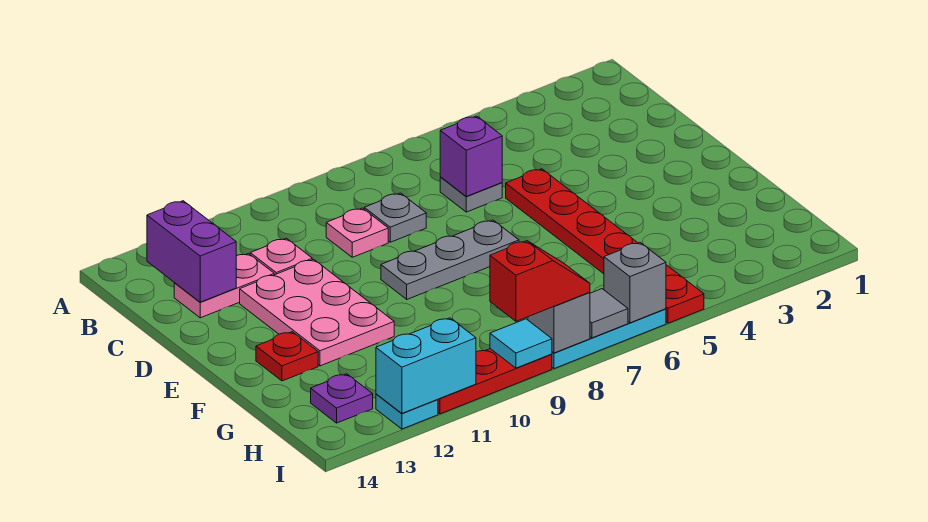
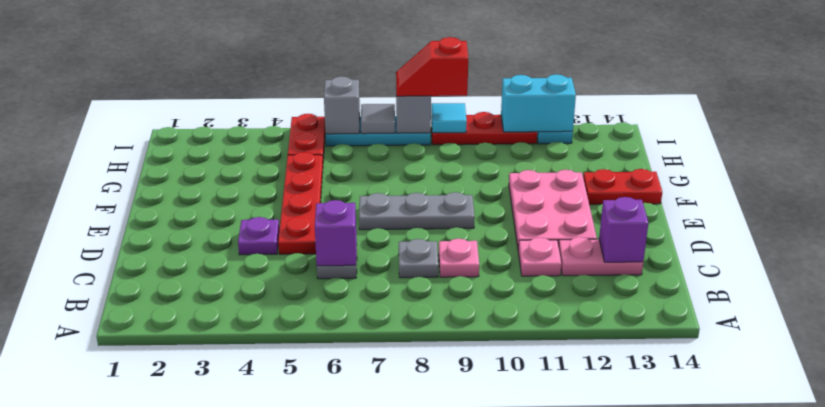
purple 1x2 brick [147,201,236,302] -> purple 1x1 brick [599,197,649,262]
red 1x1 plate [256,332,318,381] -> red 1x2 plate [583,169,662,205]
purple 1x1 plate [311,374,373,423] -> purple 1x1 plate moved to [238,217,279,255]

